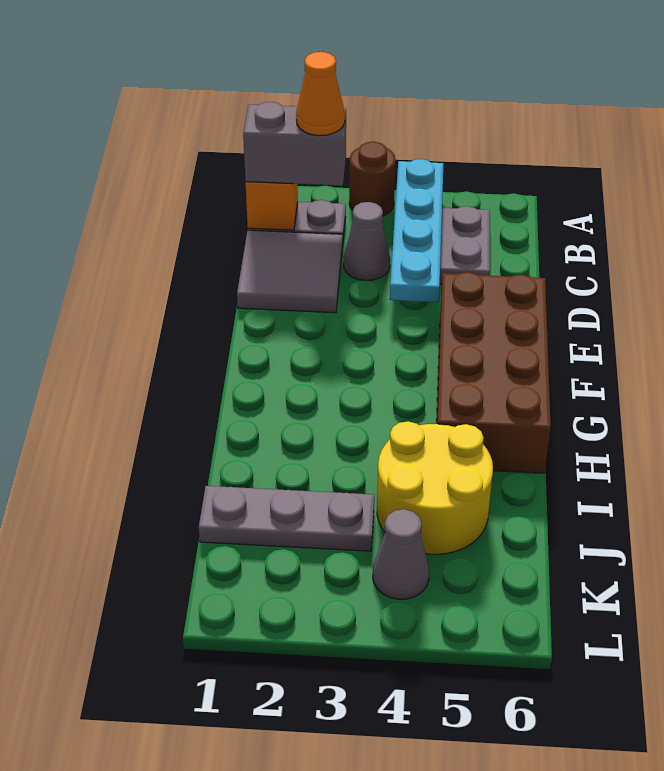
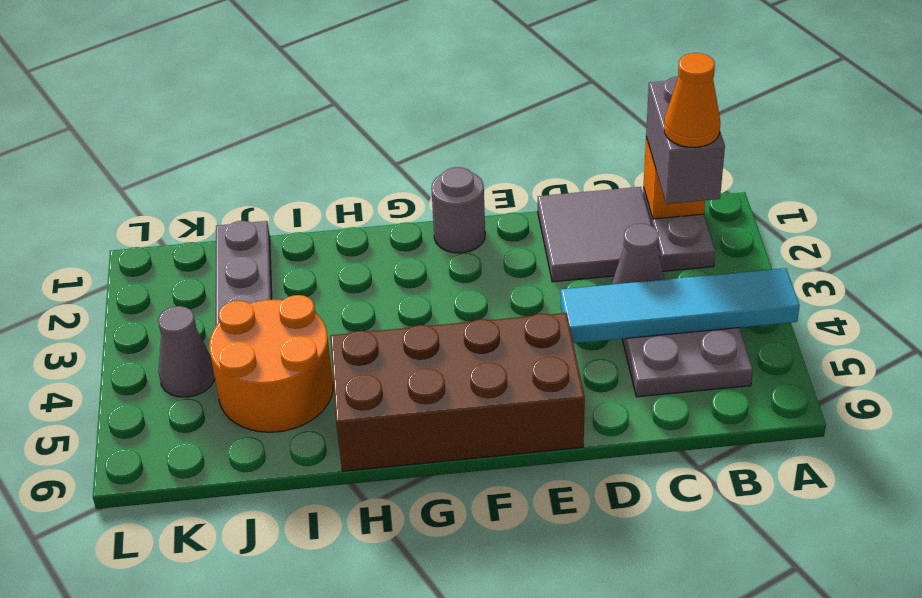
brown 1x1 round brick [349,142,396,216] -> none
cyan 1x4 plate [390,159,443,302] -> cyan 1x4 tile [561,268,800,343]
none -> grey 1x1 round brick [431,167,485,253]
yellow 2x2 round brick [377,421,493,554] -> orange 2x2 round brick [209,295,333,432]

